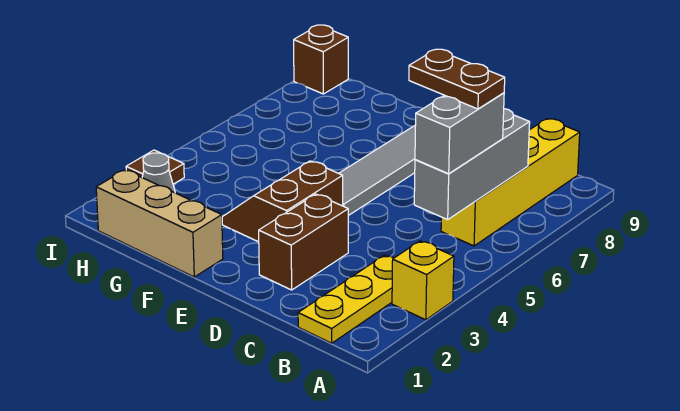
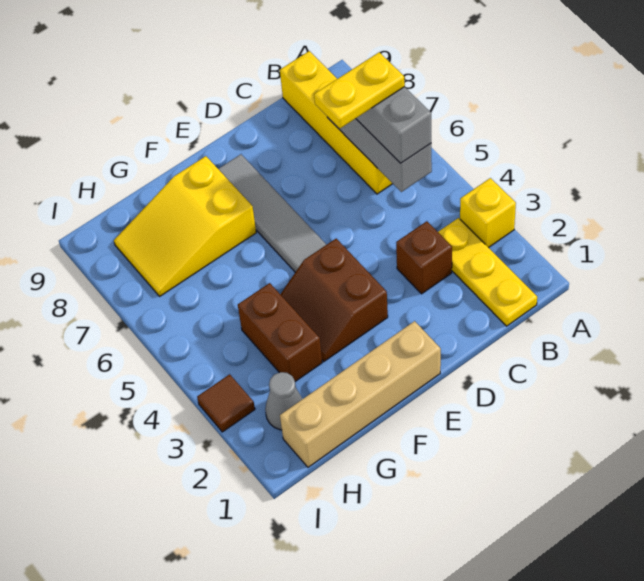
brown 1x2 plate [409,49,505,109] -> yellow 1x2 plate [314,52,405,128]
brown 1x2 brick [259,194,348,290] -> brown 1x2 brick moved to [238,283,322,382]
tan 1x3 brick [96,170,223,277] -> tan 1x4 brick [280,321,441,467]
none -> yellow 2x3 slope [114,156,256,296]
brown 1x1 brick [294,25,348,94] -> brown 1x1 brick moved to [396,221,452,294]

